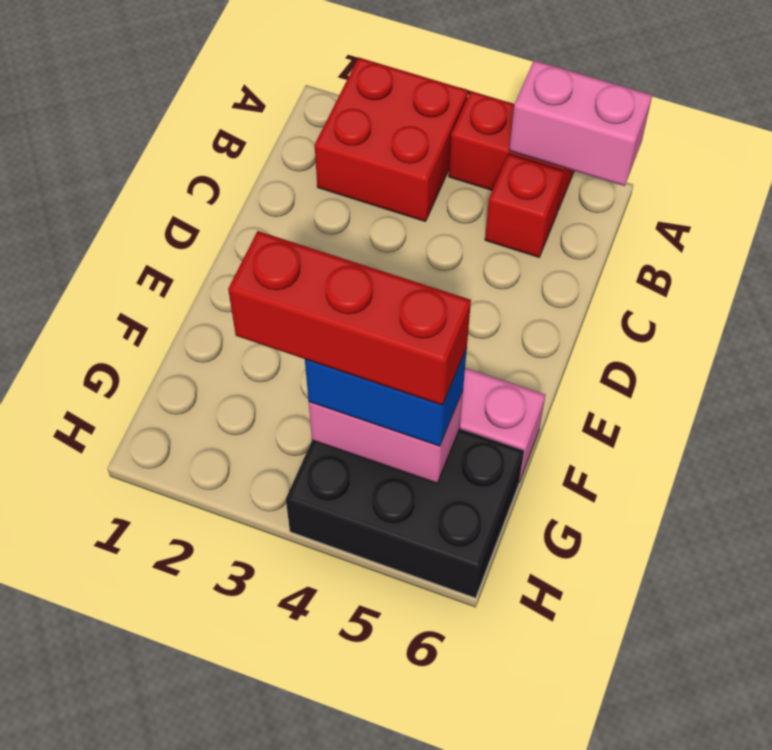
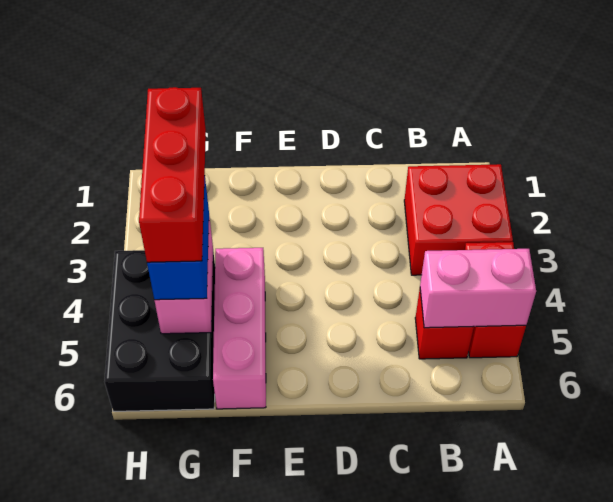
pink 1x2 brick [509,60,652,186] -> pink 1x2 brick turned to [420,249,536,328]

